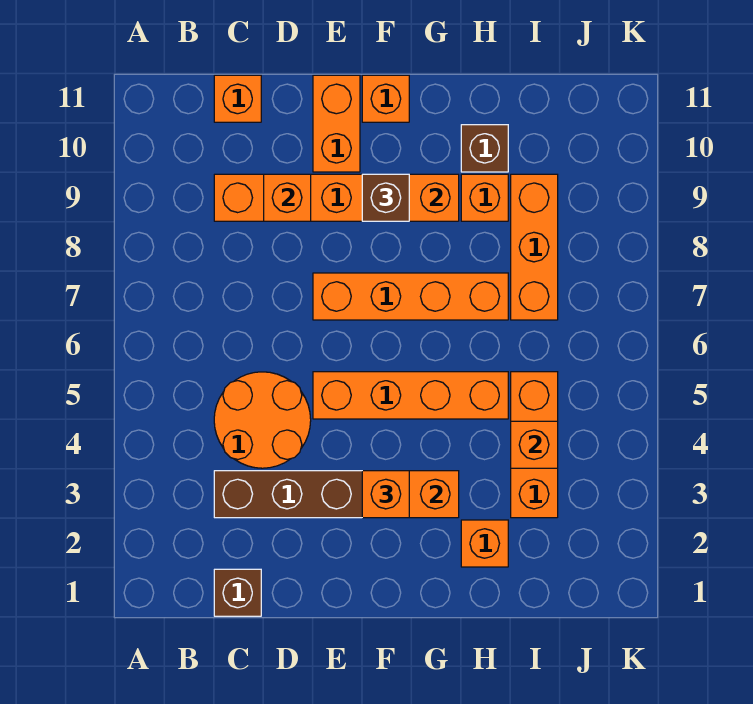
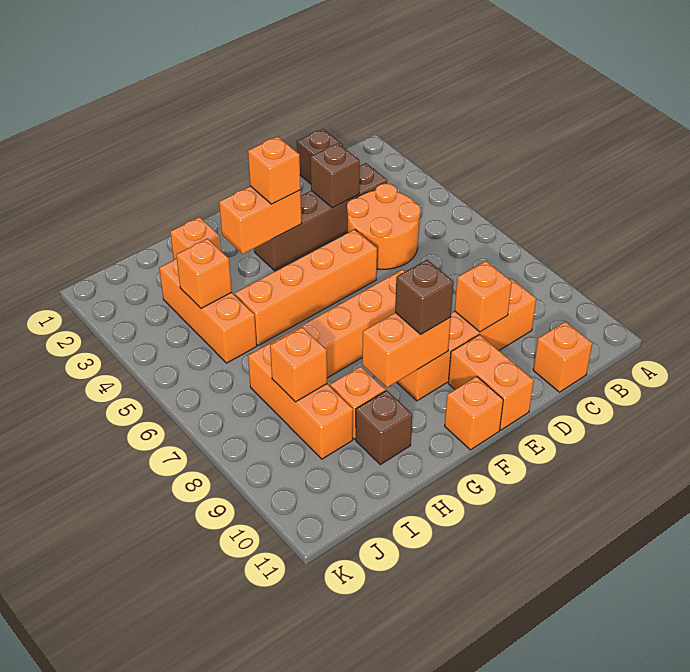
none -> brown 1x1 brick [310,143,360,208]
none -> orange 1x1 brick [270,327,327,402]

